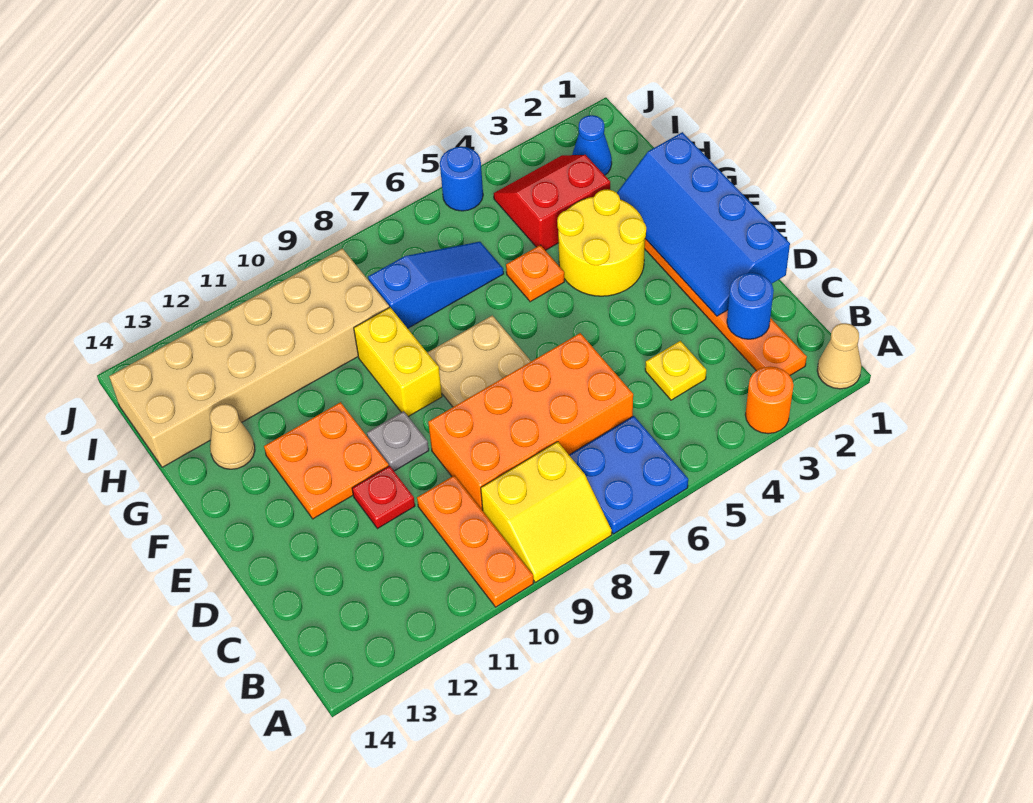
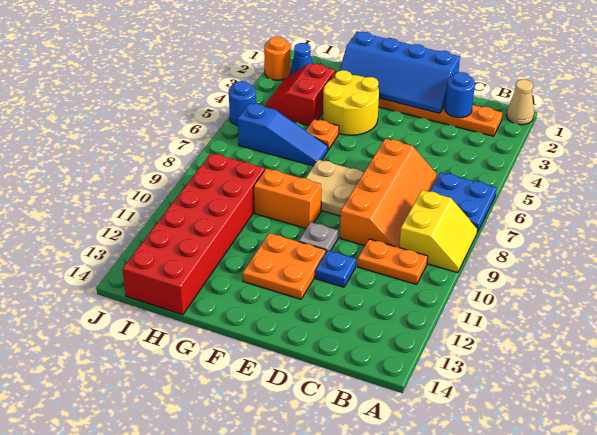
orange 1x1 round brick [745,366,794,434] -> orange 1x1 round brick moved to [264,37,290,80]
orange 1x3 plate [417,475,534,607] -> orange 1x2 plate [358,239,428,284]
yellow 1x1 plate [645,341,706,400] -> none
orange 2x4 brick [428,333,633,511] -> orange 2x4 slope [340,139,438,247]
red 1x1 plate [352,466,415,529] -> blue 1x1 plate [316,250,356,287]
yellow 1x2 brick [354,307,442,417] -> orange 1x2 brick [254,169,322,228]
tan 1x1 cone [210,404,255,469] -> none
blue 1x3 slope [368,242,504,328] -> blue 1x3 slope turned to [238,103,328,166]
tan 2x6 brick [109,249,389,467] -> red 2x6 brick [122,153,265,315]

